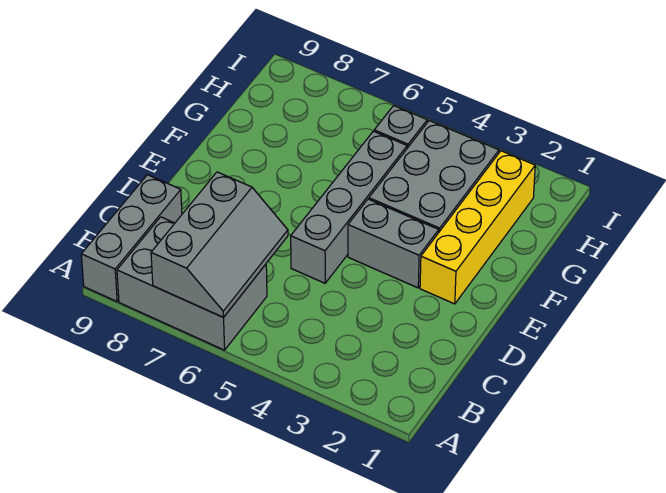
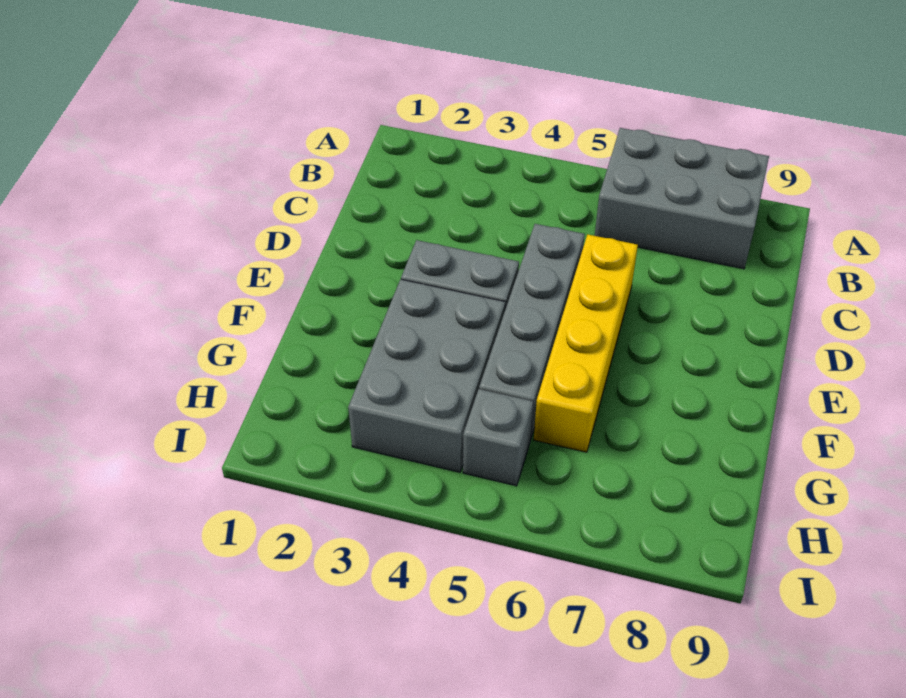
grey 2x3 slope [151,172,288,317] -> none
grey 1x3 brick [81,175,182,301] -> none
yellow 1x4 brick [420,151,535,304] -> yellow 1x4 brick moved to [534,234,638,452]

